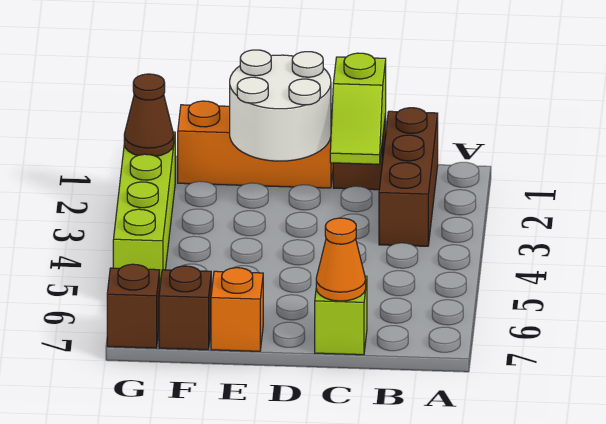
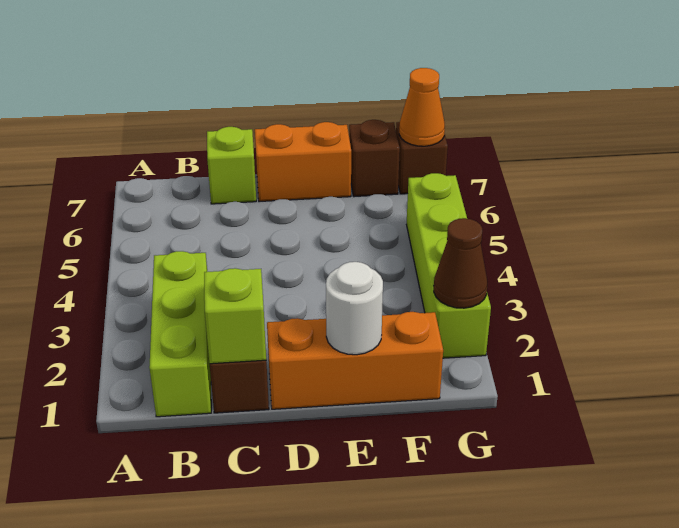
brown 1x3 brick [379,108,438,246] -> lime 1x3 brick [149,251,211,417]
orange 1x1 cone [316,218,366,301] -> orange 1x1 cone moved to [399,68,445,146]
white 2x2 round brick [230,50,331,161] -> white 1x1 round brick [326,262,383,355]
orange 1x1 brick [211,268,263,351] -> orange 1x2 brick [255,122,351,202]

